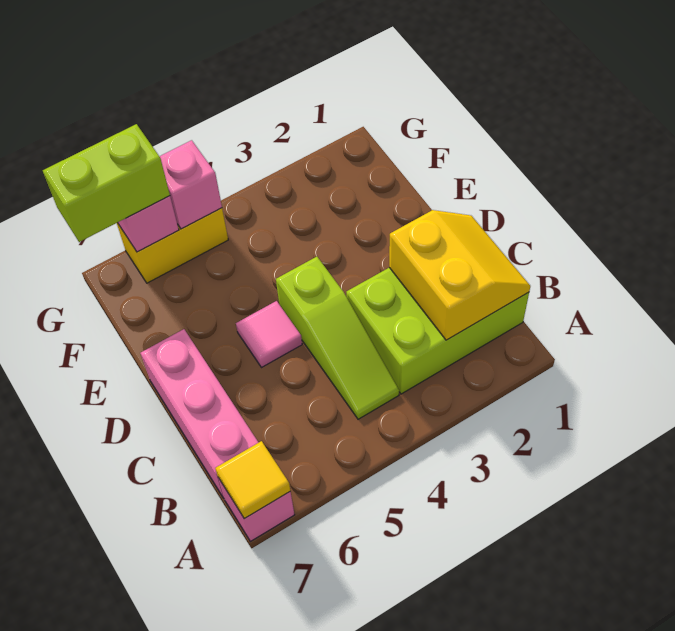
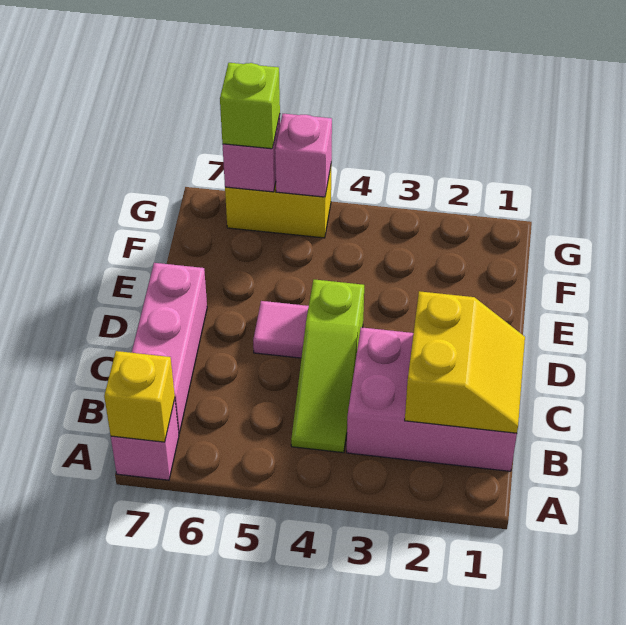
yellow 1x1 tile [215,441,290,519] -> yellow 1x1 brick [104,351,175,442]
lime 2x3 brick [346,268,529,394] -> pink 2x3 brick [347,327,517,471]
lime 1x2 brick [43,124,170,242] -> lime 1x1 brick [220,63,280,149]

